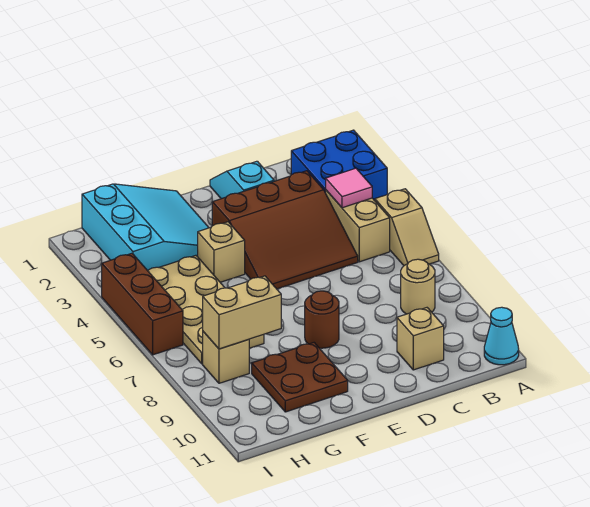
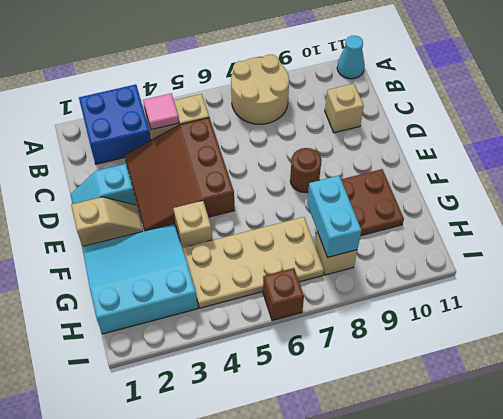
tan 1x2 slope [375,189,439,266] -> tan 1x2 slope moved to [71,197,143,247]
tan 1x1 round brick [401,259,435,314] -> tan 2x2 round brick [231,55,289,124]
brown 3x3 slope [212,171,358,289] -> brown 3x3 slope turned to [125,118,235,231]
tan 1x2 brick [203,276,281,349] -> cyan 1x2 brick [307,176,361,257]
brown 1x3 brick [102,253,183,355] -> brown 1x1 brick [263,268,304,321]

